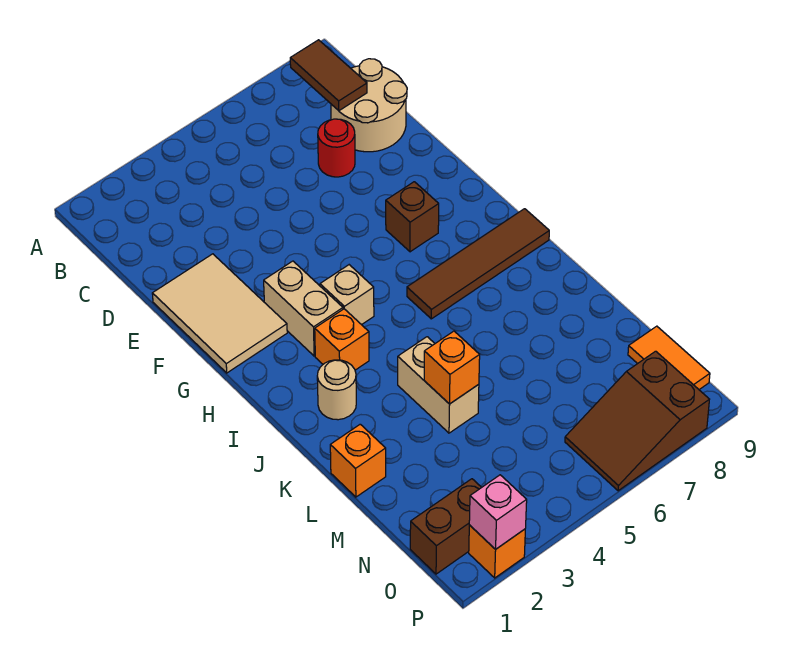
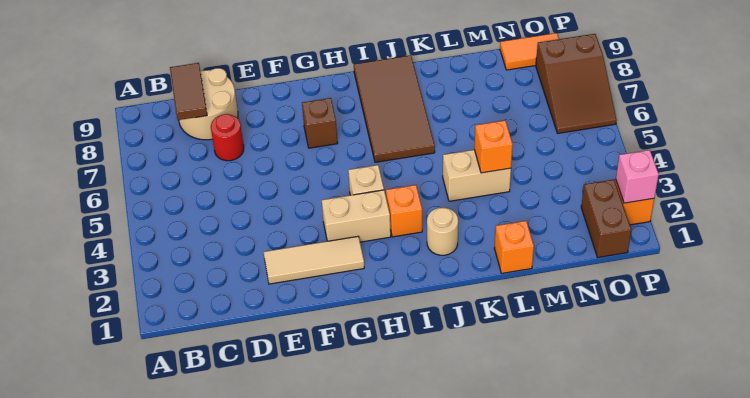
brown 1x2 tile [290,40,367,111] -> brown 1x2 tile turned to [170,63,207,120]
tan 2x3 tile [152,254,287,373] -> tan 1x3 tile [264,236,364,284]
brown 1x4 tile [407,209,549,319] -> brown 2x4 tile [354,55,435,162]

